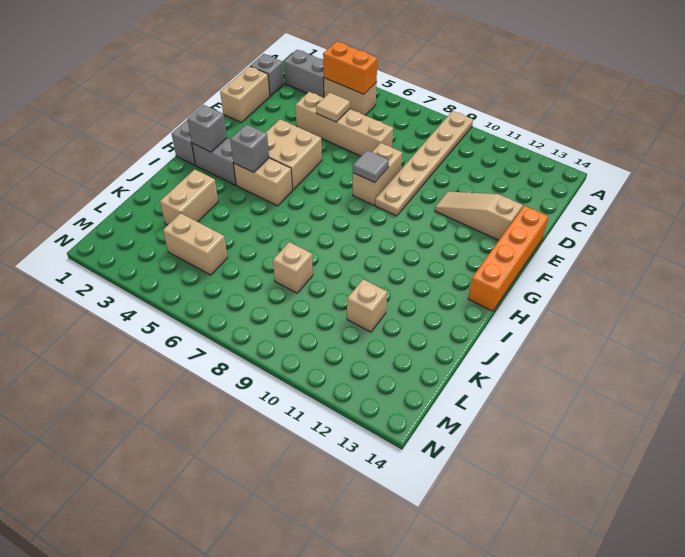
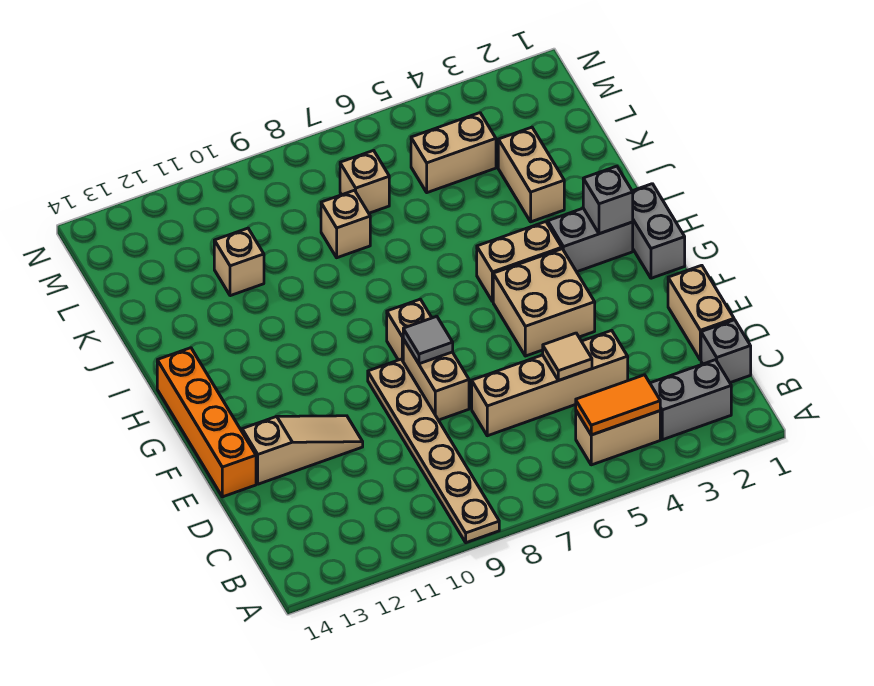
orange 1x2 brick [323,41,377,94] -> orange 1x2 tile [576,375,660,435]
none -> tan 1x1 brick [387,299,432,361]
grey 1x1 brick [230,124,269,173] -> none
none -> tan 1x1 brick [340,150,389,213]

